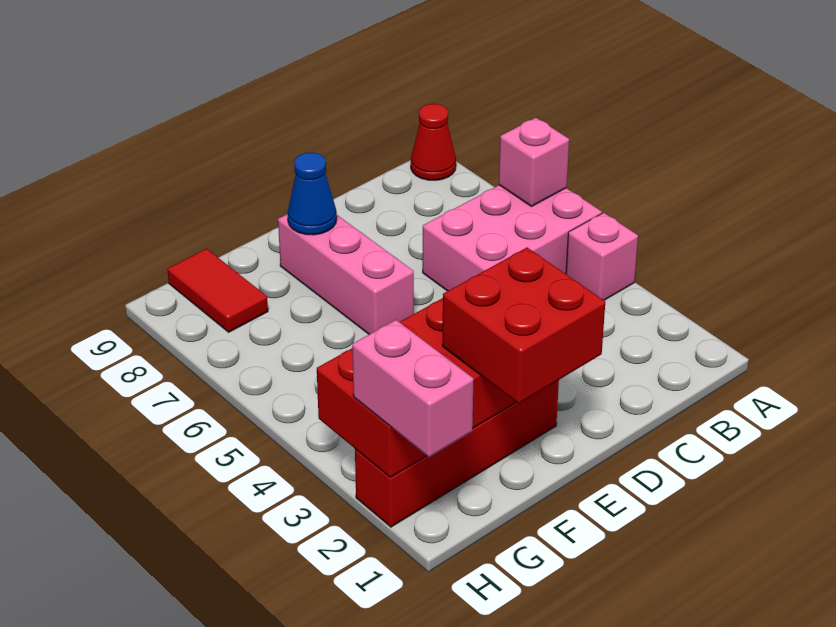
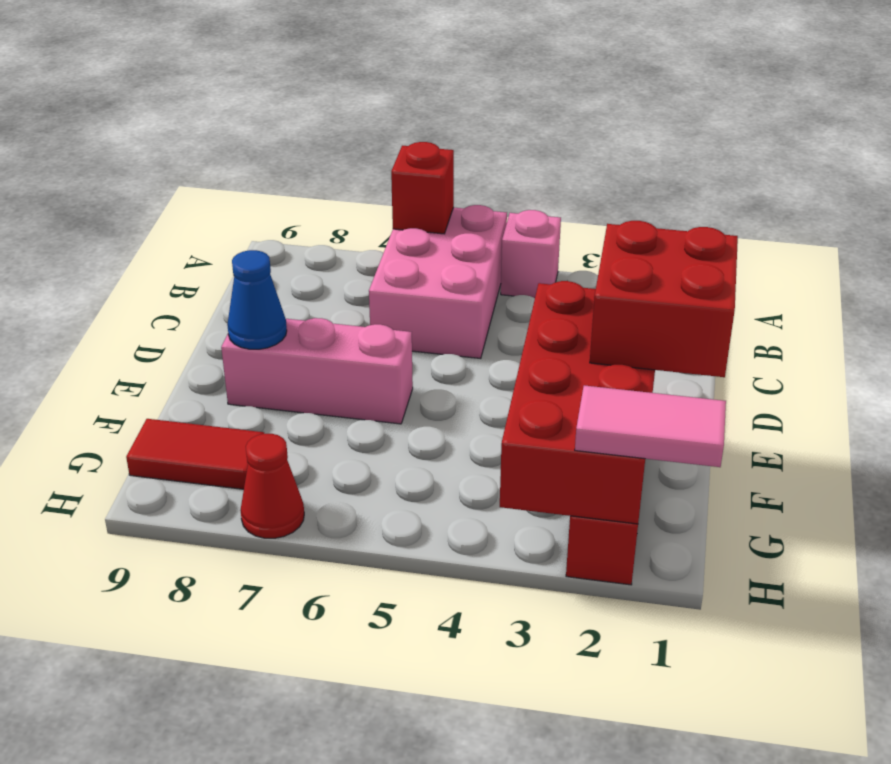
pink 1x1 brick [499,118,569,206] -> red 1x1 brick [391,142,454,234]
red 1x1 cone [411,104,456,180] -> red 1x1 cone moved to [240,434,304,538]
pink 1x2 brick [352,320,473,457] -> pink 1x2 tile [575,385,726,467]

